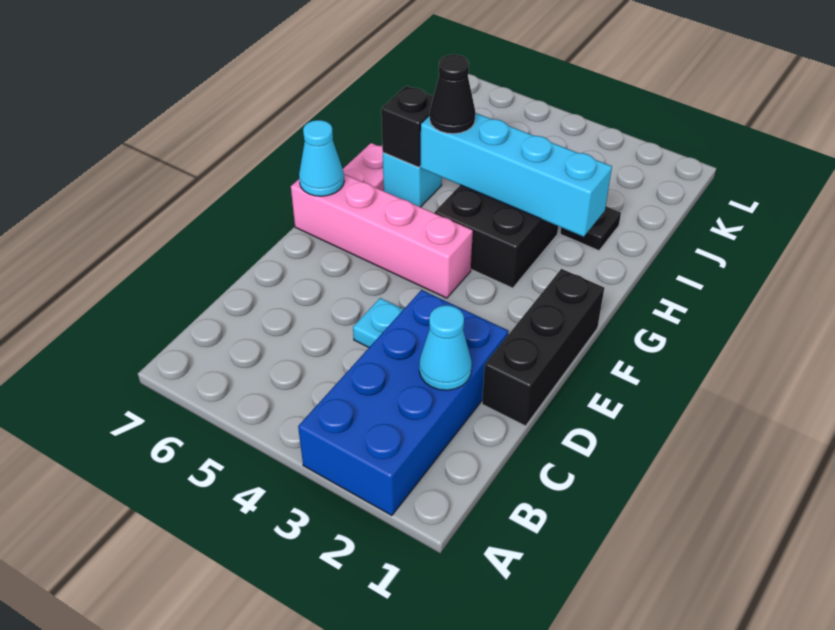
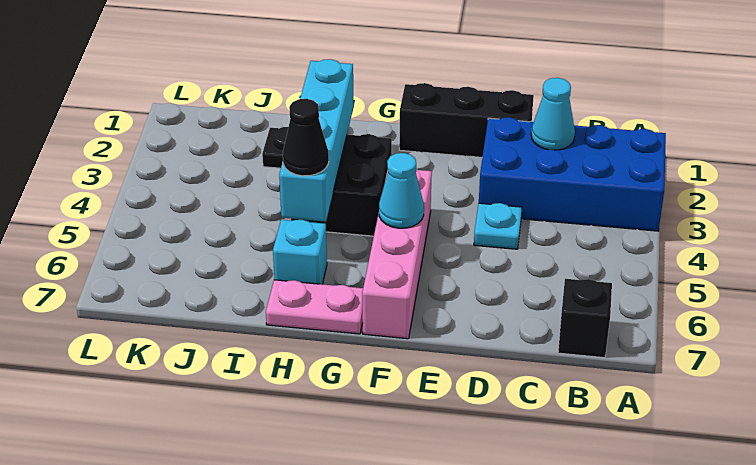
cyan 1x1 cone [299,120,344,196] -> cyan 1x1 cone moved to [379,153,424,228]
black 1x1 brick [381,86,433,167] -> black 1x1 brick moved to [558,279,612,358]

